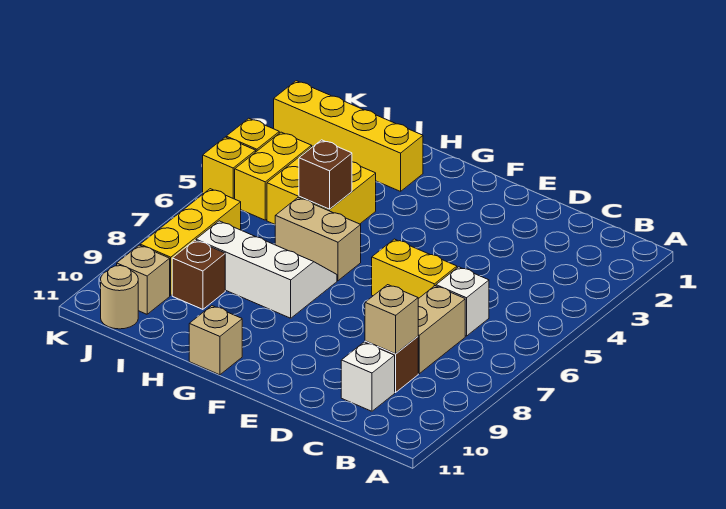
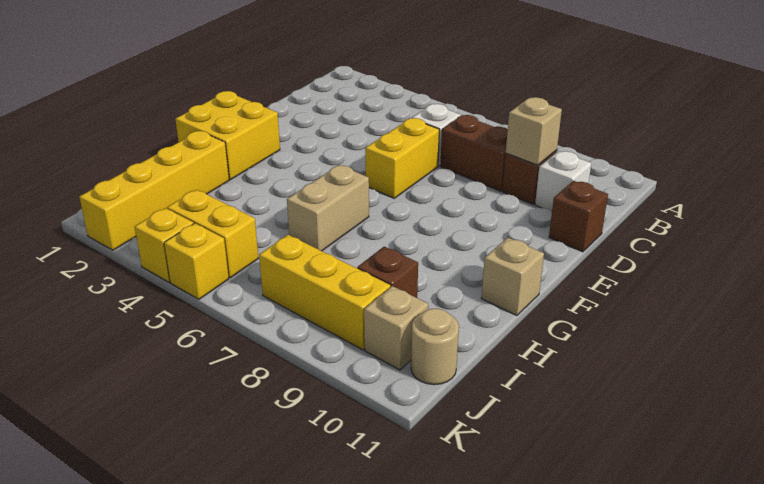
tan 1x2 brick [418,286,465,374] -> brown 1x2 brick [440,115,508,191]
white 2x3 slope [196,221,337,318] -> none
yellow 2x2 brick [267,146,376,224] -> yellow 2x2 brick moved to [175,91,280,180]
brown 1x1 brick [299,140,352,209] -> brown 1x1 brick moved to [549,181,608,252]

